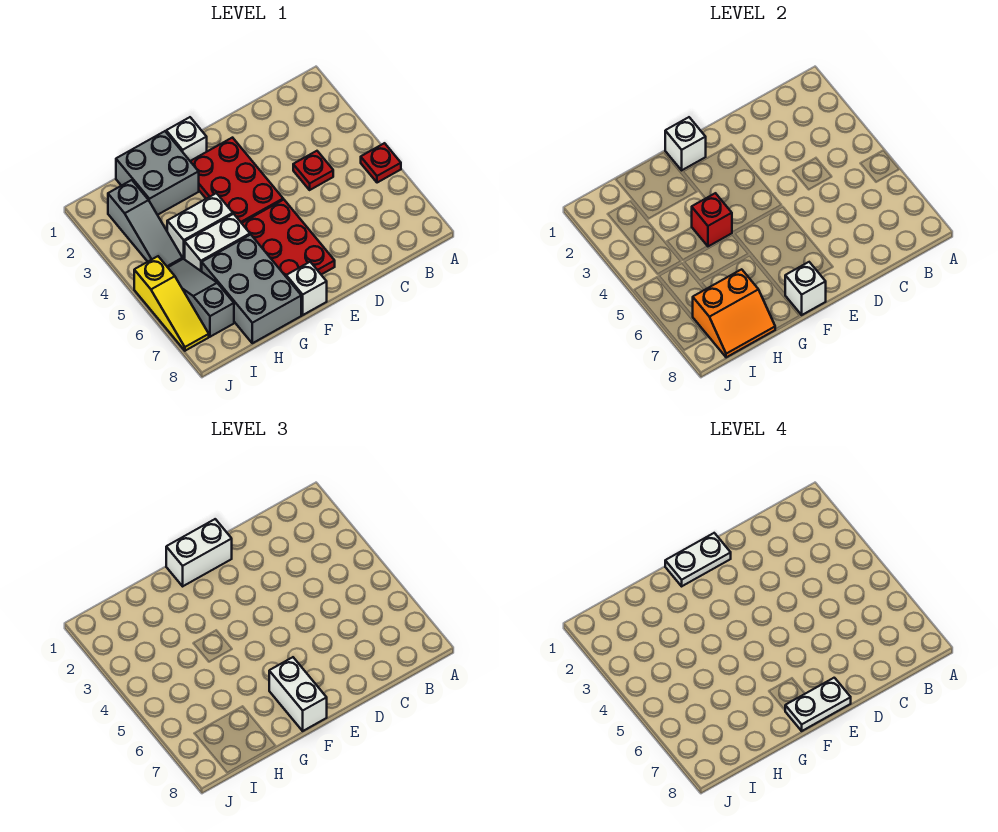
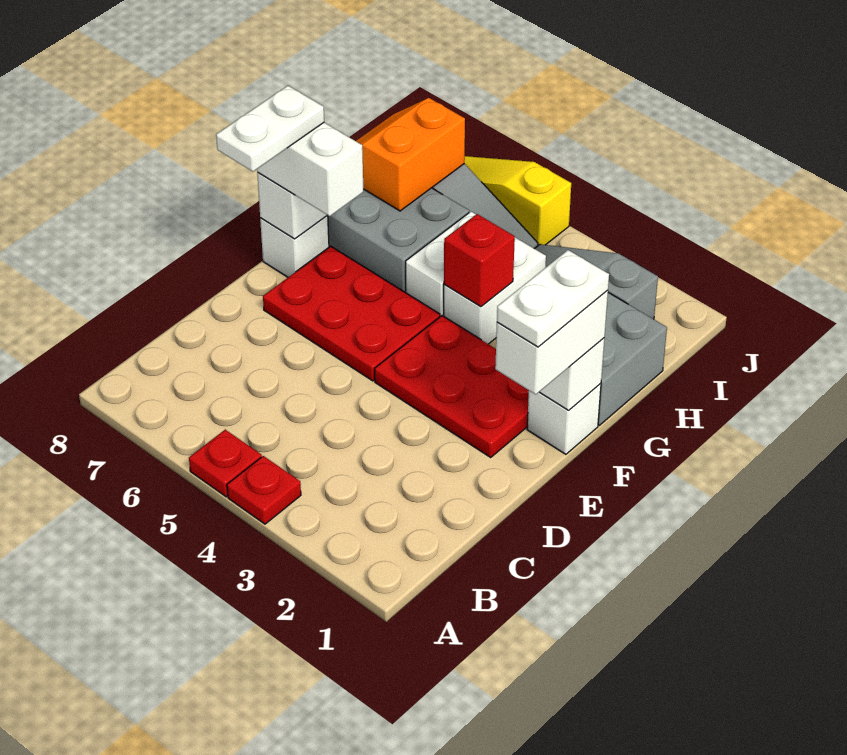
red 1x1 plate [293,151,333,190] -> red 1x1 plate moved to [227,456,301,524]

